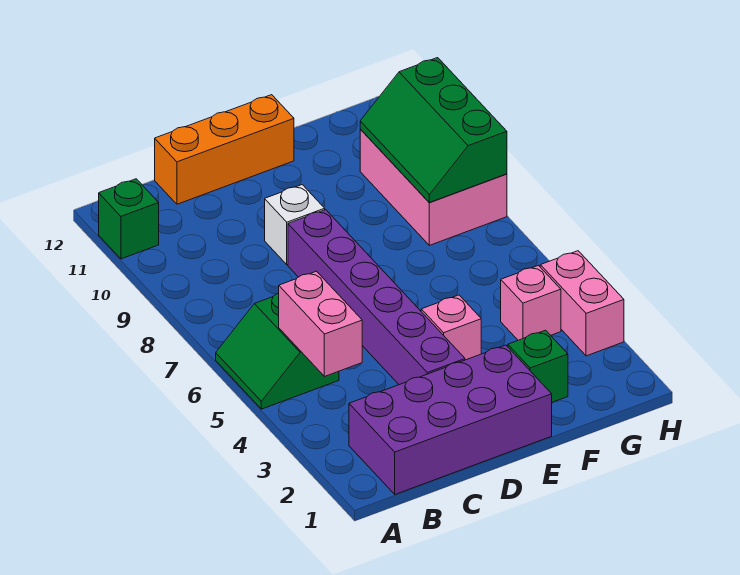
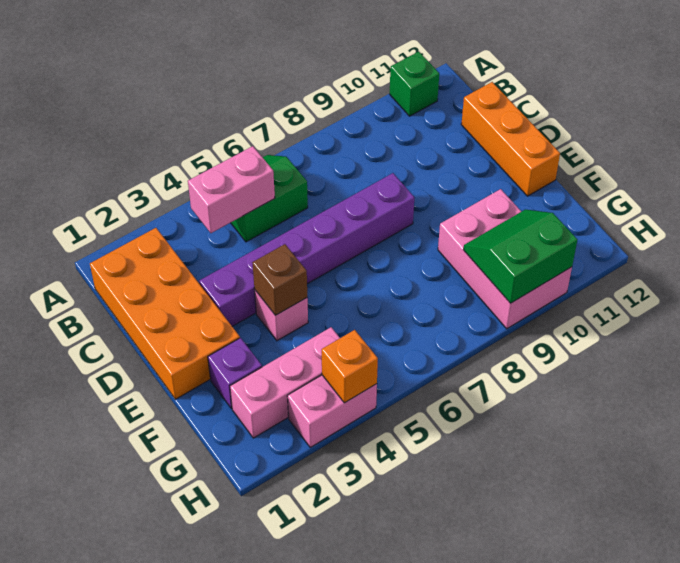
purple 2x4 brick [349,345,552,494] -> orange 2x4 brick [90,228,240,399]
white 1x1 brick [265,185,325,265] -> none
none -> brown 1x1 brick [252,244,307,315]
green 1x1 brick [508,330,568,402] -> purple 1x1 brick [208,338,262,408]
pink 1x1 brick [501,265,561,340] -> pink 1x3 brick [230,327,340,438]
pink 2x3 brick [360,129,507,245] -> pink 2x3 brick turned to [438,189,572,329]
green 2x3 slope [360,58,507,202] -> green 2x2 slope [463,209,577,303]
none -> orange 1x1 brick [322,330,378,403]

